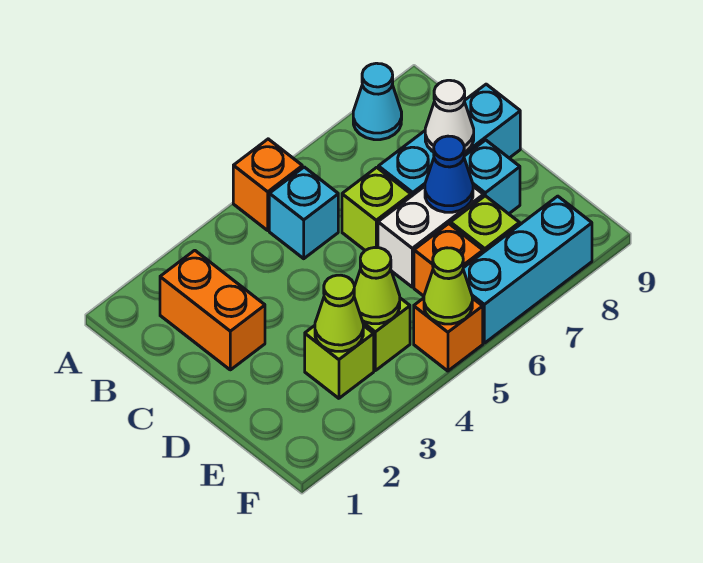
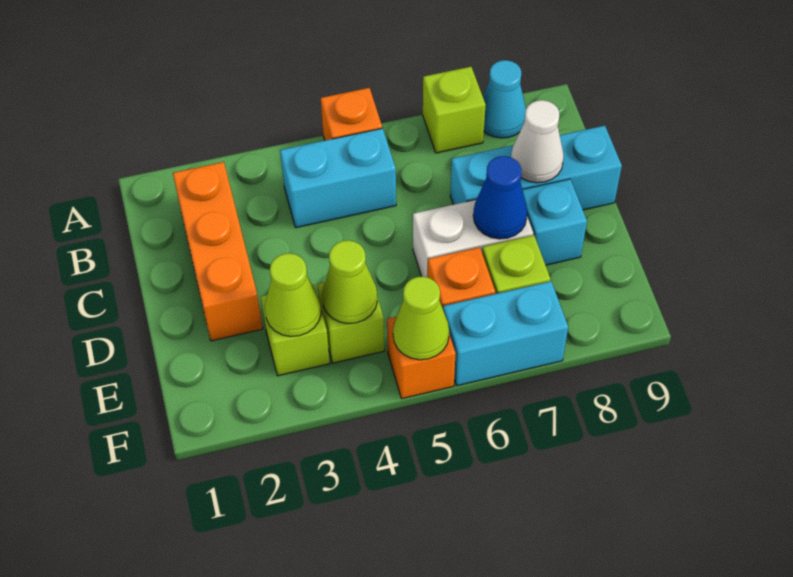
orange 1x2 brick [160,250,265,370] -> orange 1x3 brick [173,162,263,341]
cyan 1x1 brick [269,167,338,259] -> cyan 1x2 brick [280,128,396,228]
lime 1x1 brick [342,167,411,250] -> lime 1x1 brick moved to [423,67,486,153]
cyan 1x3 brick [463,196,592,343] -> cyan 1x2 brick [443,281,568,386]

